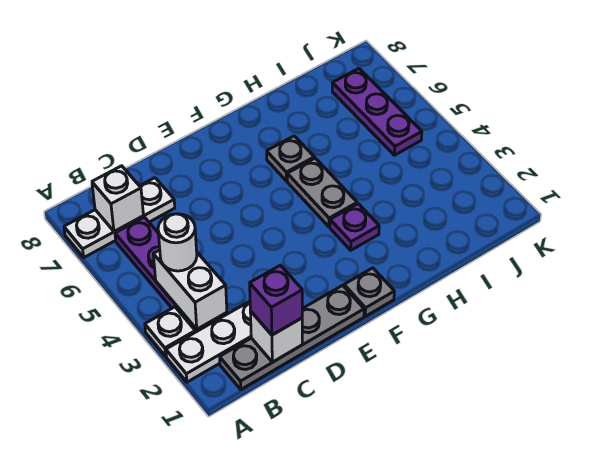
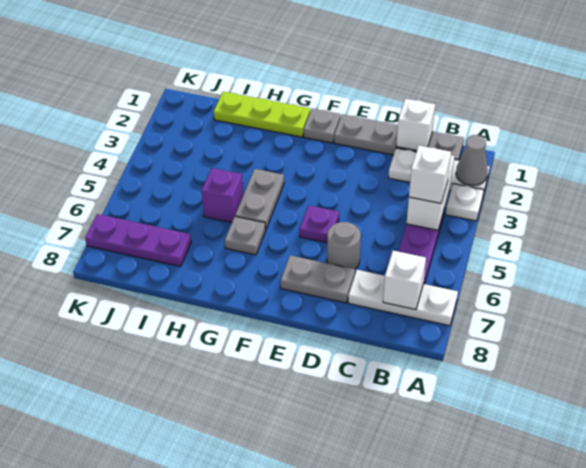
none -> grey 1x1 cone [456,135,488,186]
white 1x1 round brick [158,214,197,271] -> white 1x1 brick [409,145,451,203]
purple 1x1 brick [250,265,302,335] -> purple 1x1 brick moved to [201,168,243,223]
none -> grey 1x1 round brick [327,222,361,269]
none -> grey 1x2 plate [281,255,355,303]
none -> lime 1x3 plate [214,92,310,137]
purple 1x1 plate [330,204,379,250] -> purple 1x1 plate moved to [300,205,339,243]
purple 1x3 plate [332,68,422,155] -> purple 1x3 plate turned to [85,214,191,266]

